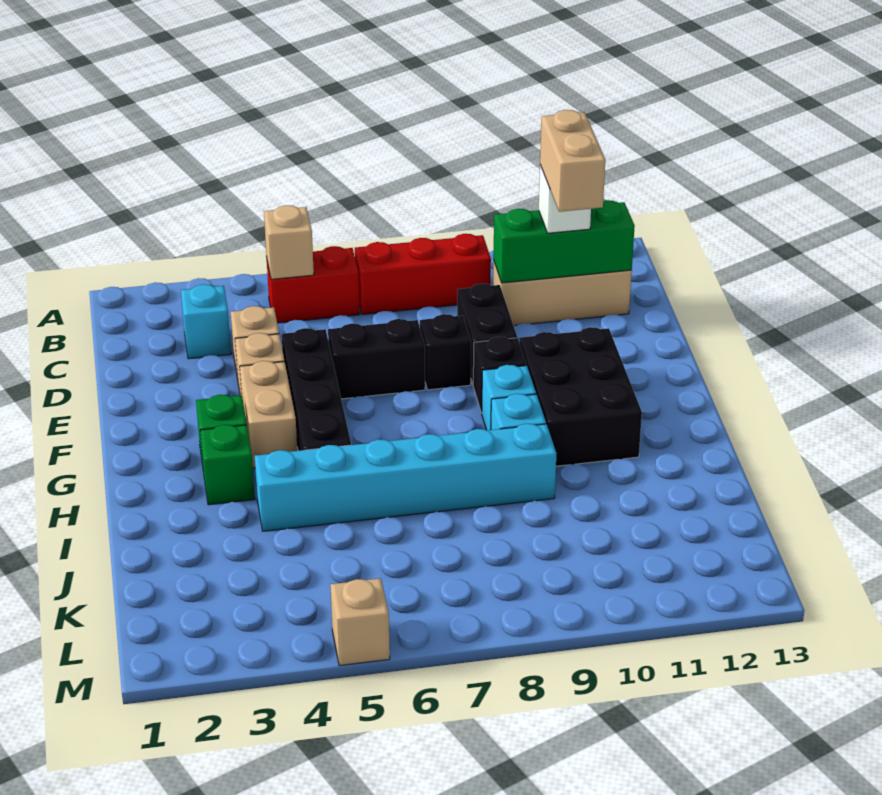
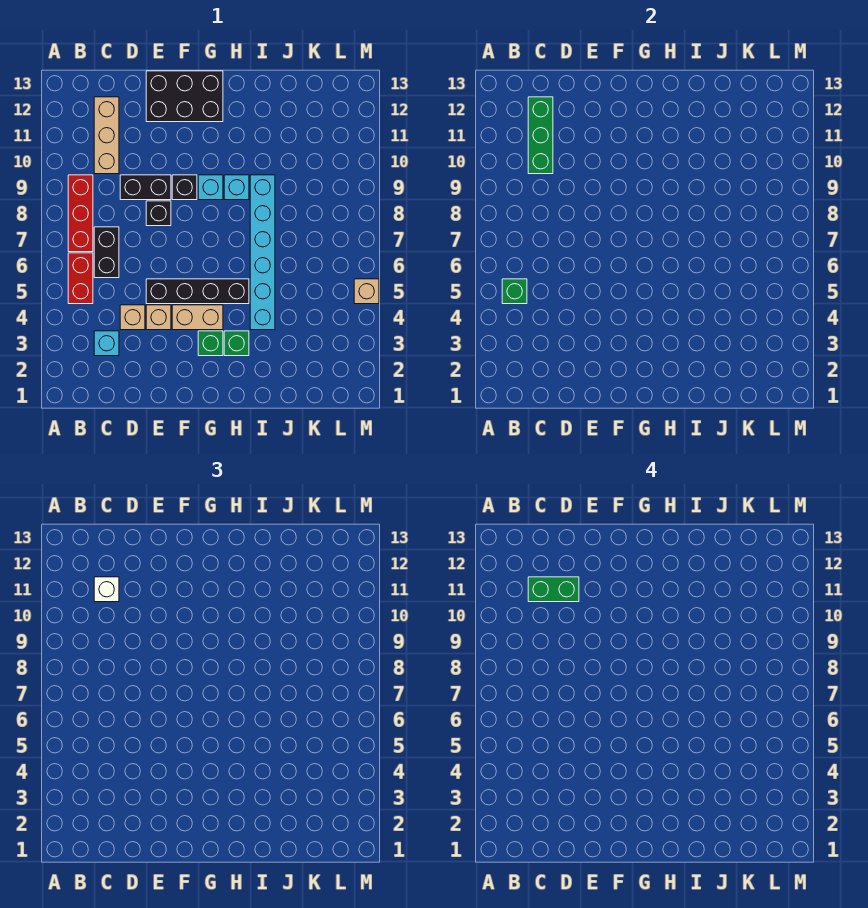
tan 1x1 brick [264,205,314,279] -> green 1x1 brick [502,279,527,304]
tan 1x2 brick [540,110,605,212] -> green 1x2 brick [528,577,579,602]
black 1x2 brick [328,319,425,399] -> black 1x2 brick moved to [94,227,119,278]
black 2x3 brick [520,327,642,466] -> black 2x3 brick moved to [146,71,223,122]

